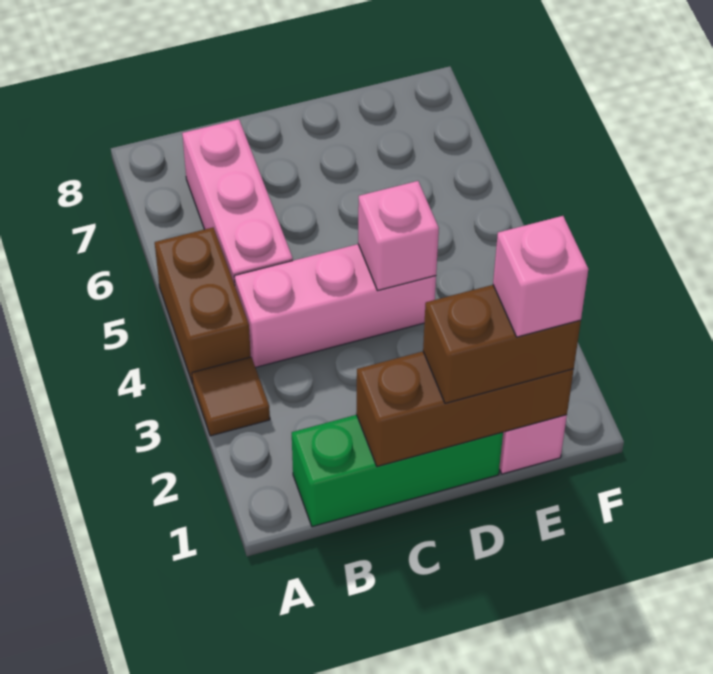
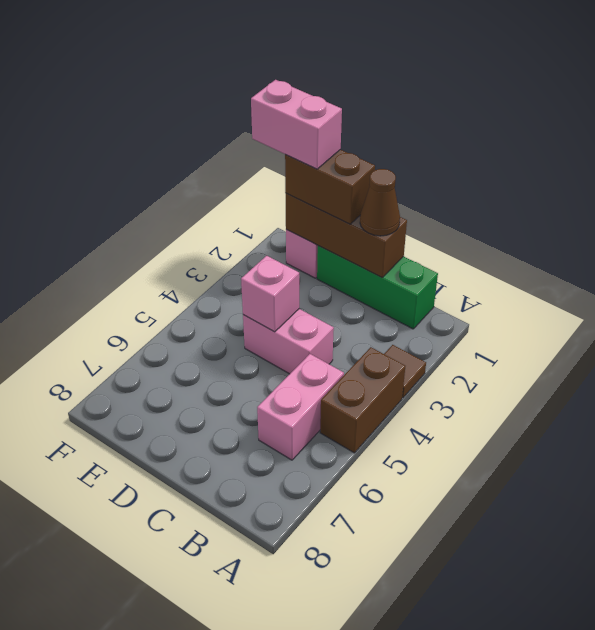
pink 1x3 brick [234,244,436,368] -> pink 1x2 brick [243,309,334,374]
pink 1x3 brick [182,119,293,285] -> pink 1x2 brick [257,354,344,460]
none -> brown 1x1 cone [360,169,400,236]
pink 1x1 brick [493,216,588,337] -> pink 1x2 brick [251,80,342,169]

